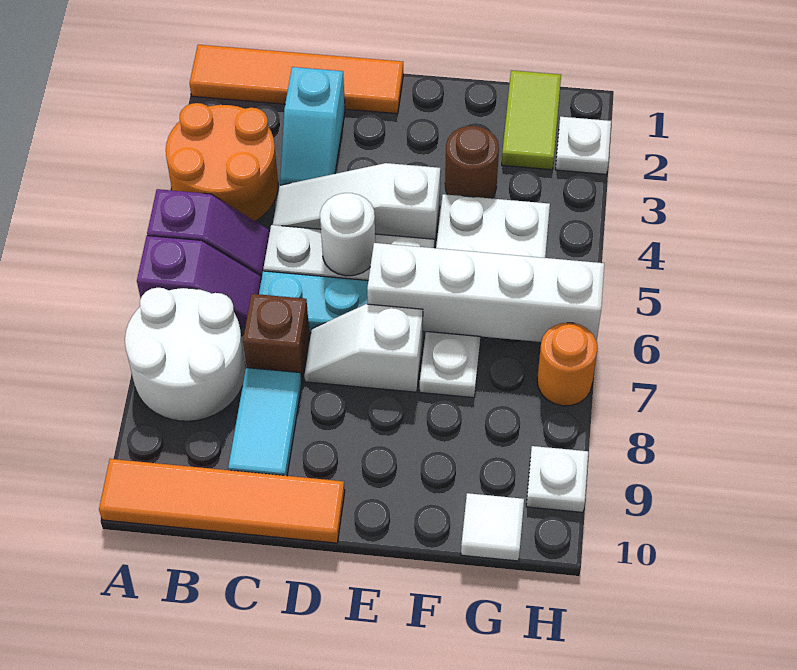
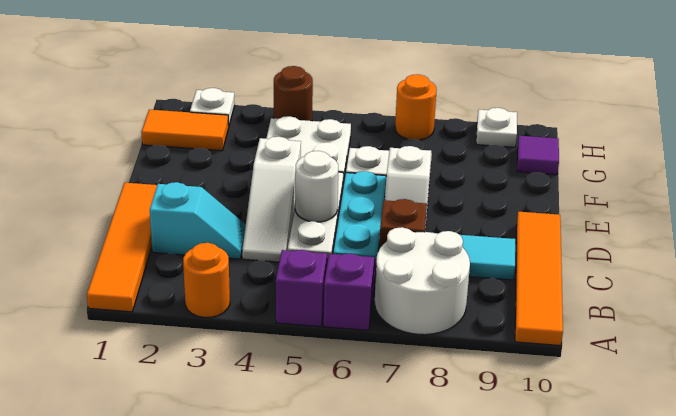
orange 2x2 round brick [166,103,278,221] -> orange 1x1 round brick [183,243,230,318]
white 1x4 brick [367,243,604,342] -> none
brown 1x1 round brick [445,126,499,198] -> brown 1x1 round brick moved to [274,66,313,121]
lime 1x2 tile [502,70,561,170] -> orange 1x2 tile [141,110,229,151]
white 1x1 tile [461,493,524,561] -> purple 1x1 tile [517,136,559,175]

